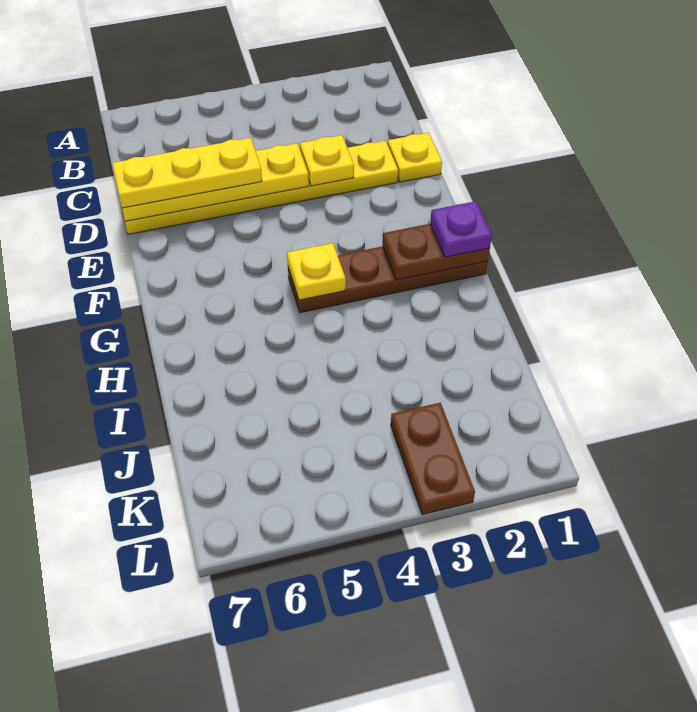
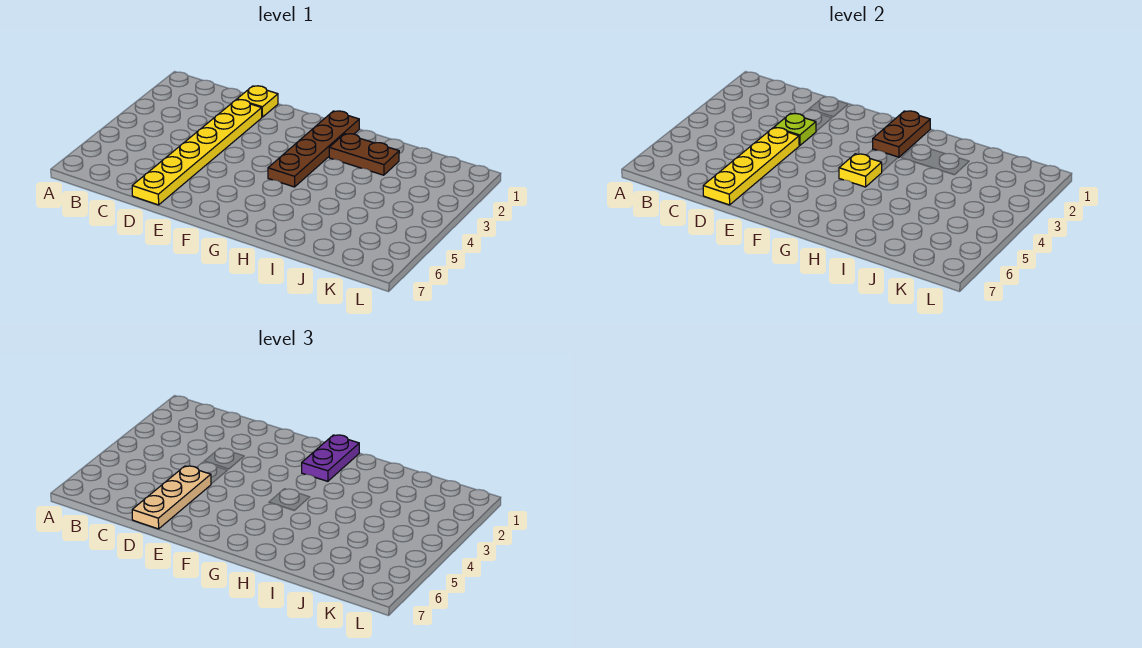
yellow 1x1 plate [300,135,354,186] -> lime 1x1 plate [774,114,816,146]
yellow 1x3 plate [112,138,262,208] -> tan 1x3 plate [132,466,211,529]
purple 1x1 plate [430,201,492,257] -> purple 1x2 plate [302,435,359,481]
brown 1x2 plate [391,403,475,515] -> brown 1x2 plate moved to [329,134,399,175]

